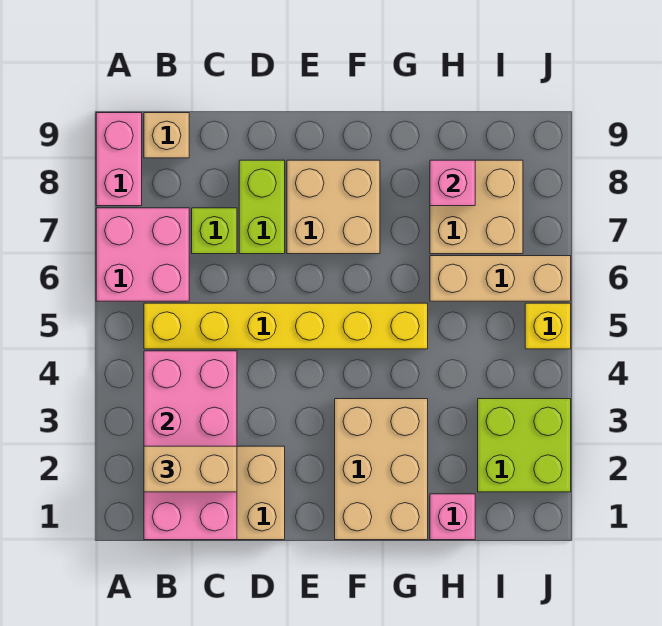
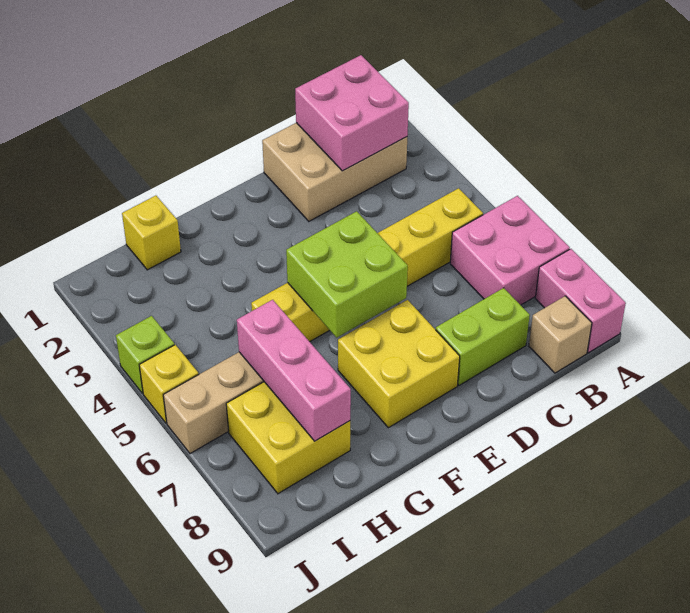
pink 2x4 brick [144,351,237,540] -> pink 2x2 brick [295,55,409,171]
tan 1x2 brick [144,446,237,492] -> none
lime 1x1 brick [192,208,237,254] -> lime 1x1 brick moved to [116,316,174,394]
lime 1x2 brick [239,160,285,254] -> lime 1x2 brick turned to [436,288,530,385]
tan 2x2 brick [287,160,380,254] -> yellow 2x2 brick [338,300,460,428]
tan 2x3 brick [335,399,428,540] -> none
pink 1x1 brick [430,494,475,540] -> yellow 1x1 brick [122,196,181,270]
tan 2x2 brick [430,160,523,254] -> yellow 2x2 brick [226,382,350,494]
pink 1x1 brick [430,160,475,206] -> pink 1x3 brick [237,300,351,441]
lime 2x2 brick [478,399,571,492] -> lime 2x2 brick moved to [286,211,408,337]

